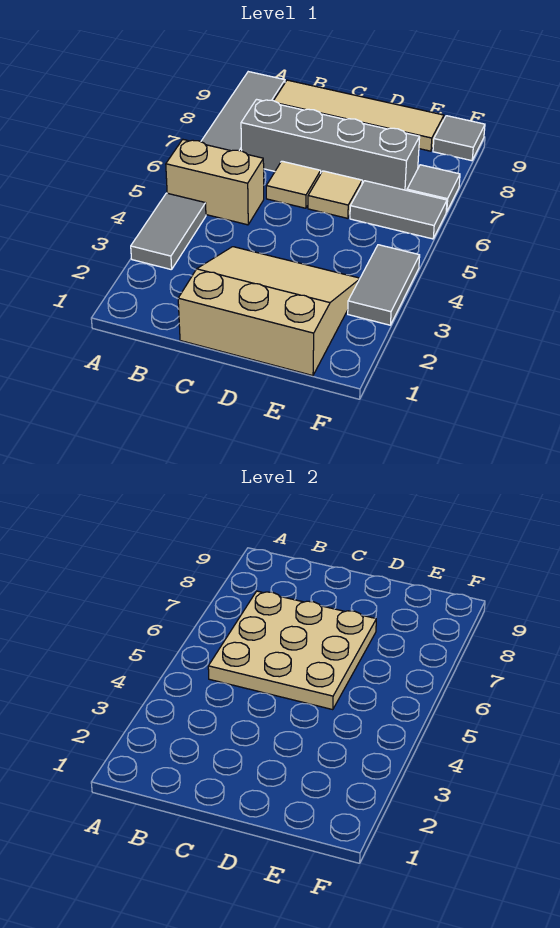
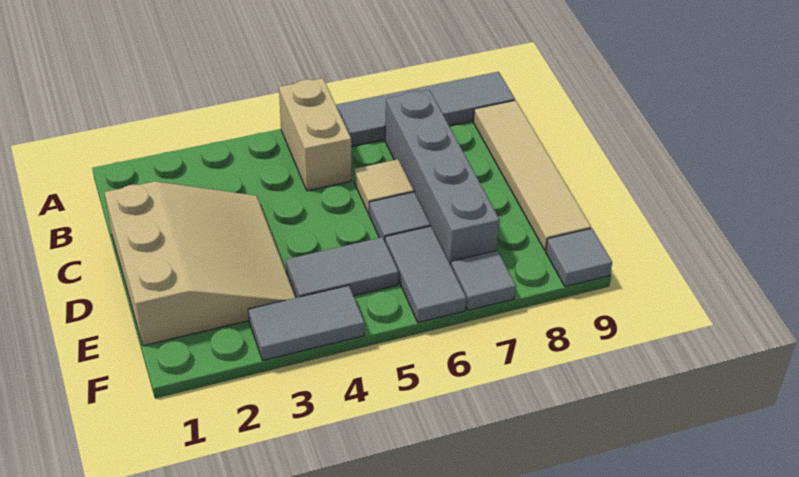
grey 1x2 tile [131,193,206,270] -> grey 1x2 tile moved to [286,237,399,298]
tan 3x3 plate [208,591,376,710] -> none
tan 1x1 tile [308,171,362,218] -> grey 1x1 tile [369,192,430,241]

